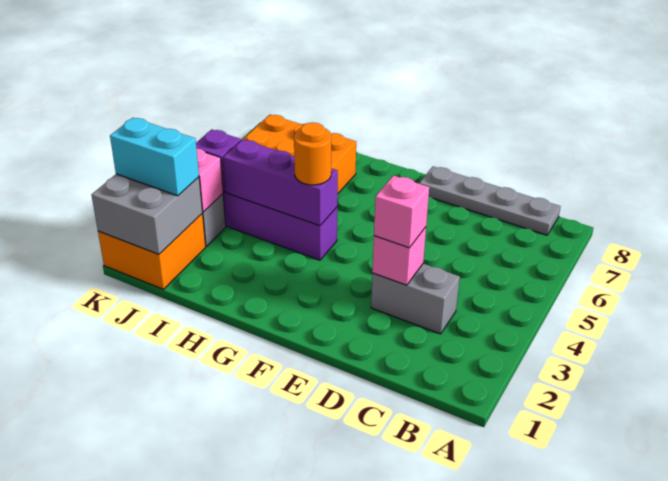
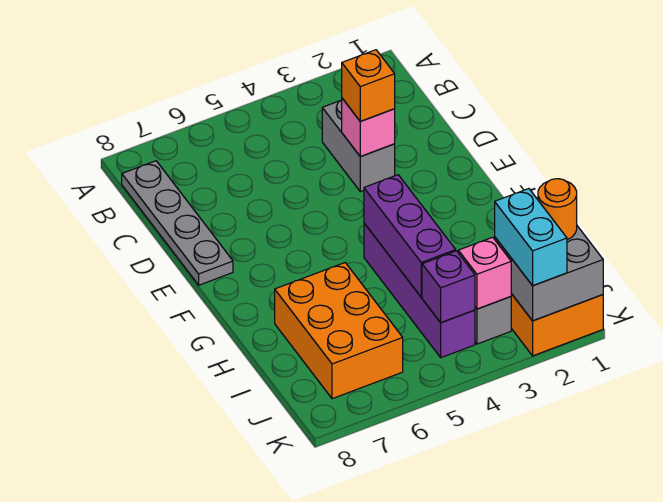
pink 1x1 brick [374,176,429,248] -> orange 1x1 brick [342,50,395,121]
orange 1x1 round brick [294,122,331,185] -> orange 1x1 round brick moved to [538,179,577,240]

